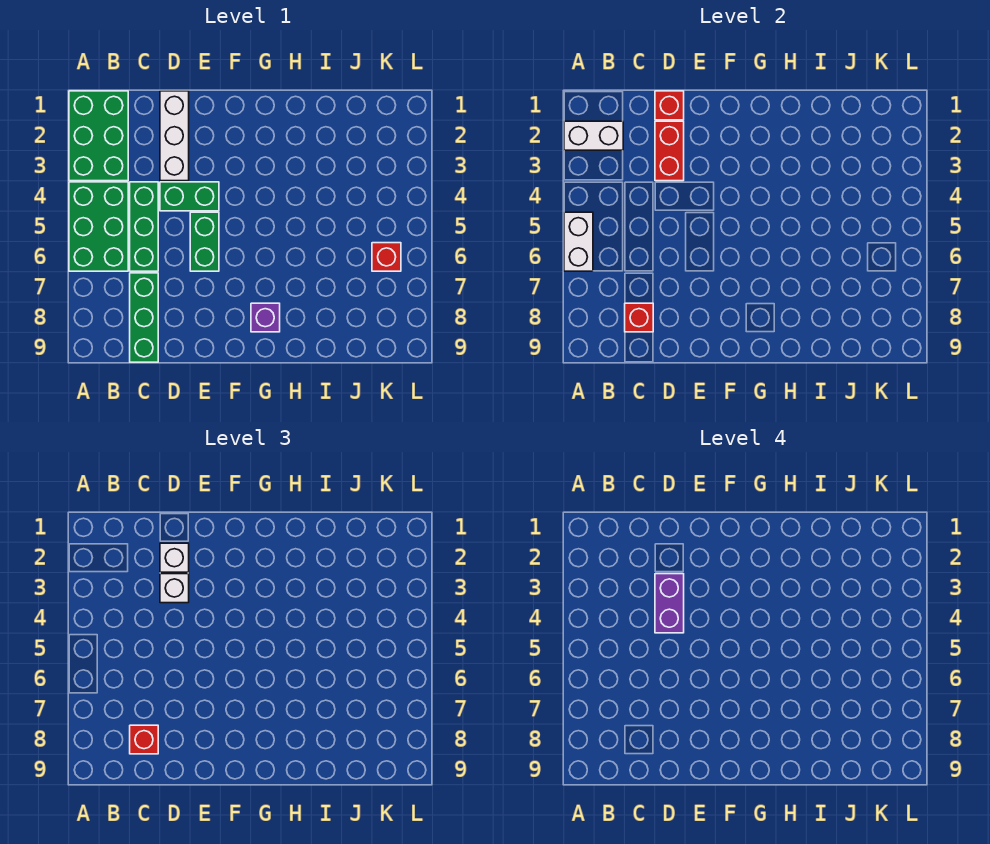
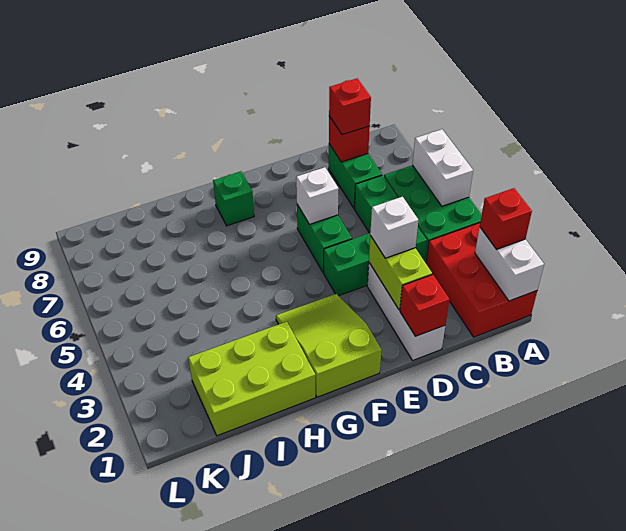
green 2x3 brick [69,91,128,181] -> red 2x3 brick [426,223,537,337]
white 1x2 brick [564,121,623,150] -> white 1x2 brick turned to [475,227,544,301]
green 1x3 brick [130,273,158,362] -> green 1x2 brick [329,144,382,209]
red 1x2 brick [655,121,684,181] -> lime 1x2 brick [369,236,432,310]
white 1x1 brick [160,543,189,572] -> white 1x1 brick moved to [296,167,339,224]
purple 1x2 brick [655,574,684,633] -> none
none -> lime 2x3 slope [276,294,382,397]
purple 1x1 brick [251,303,280,332] -> green 1x1 brick [213,171,254,226]
none -> lime 2x3 brick [188,322,316,436]
red 1x1 brick [372,243,401,271] -> red 1x1 brick moved to [480,188,532,249]

